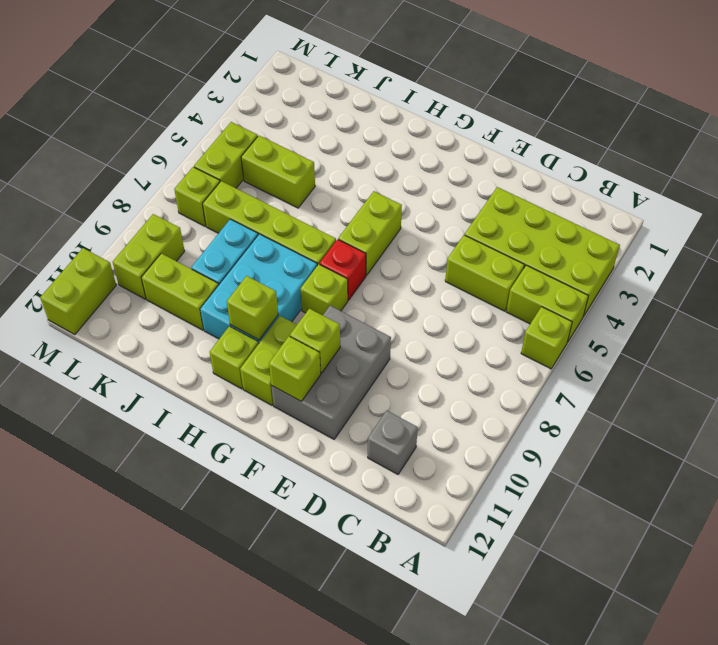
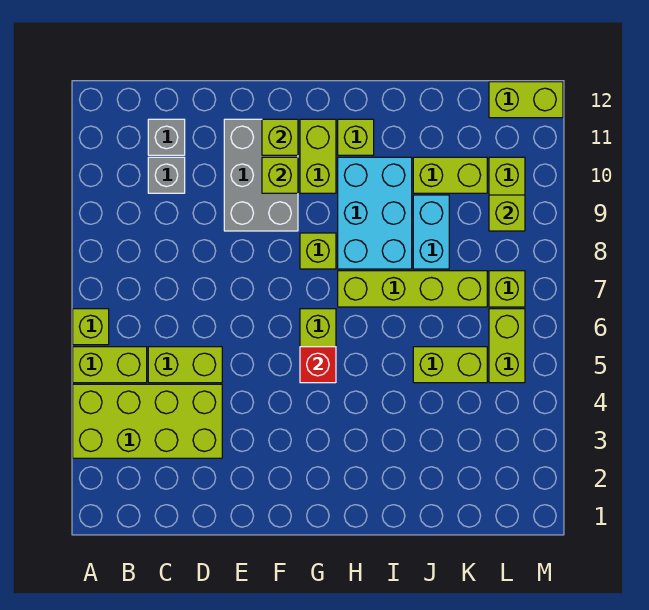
none -> grey 1x1 brick [148,157,185,193]
red 1x1 brick [320,239,366,300] -> red 1x1 brick moved to [300,347,336,383]
lime 1x1 brick [227,276,278,340] -> lime 1x1 brick moved to [489,195,525,231]
lime 1x2 brick [40,248,116,334] -> lime 1x2 brick turned to [489,82,563,118]

